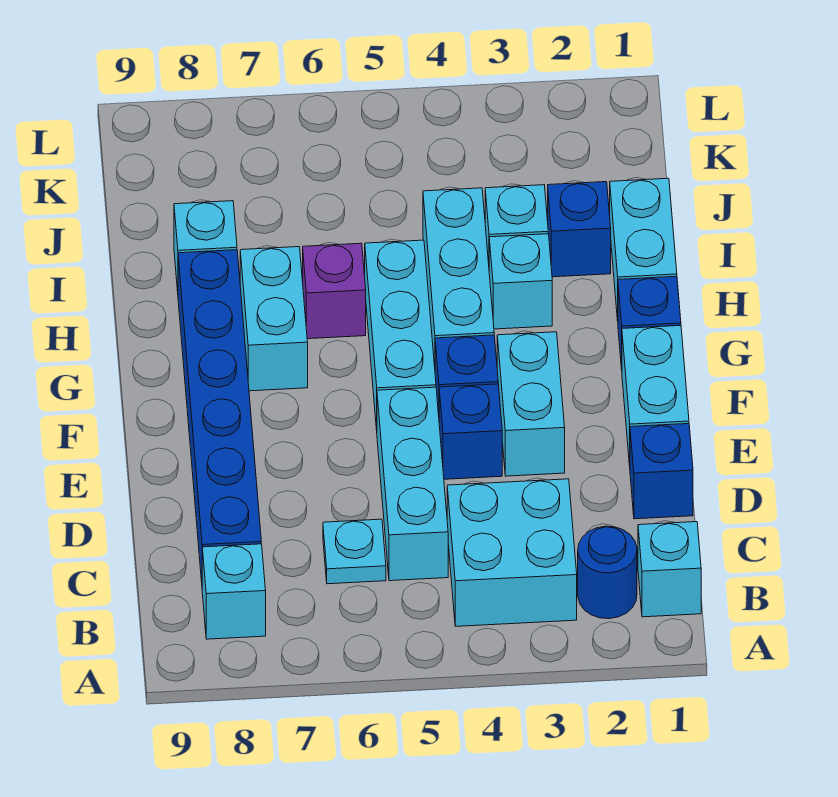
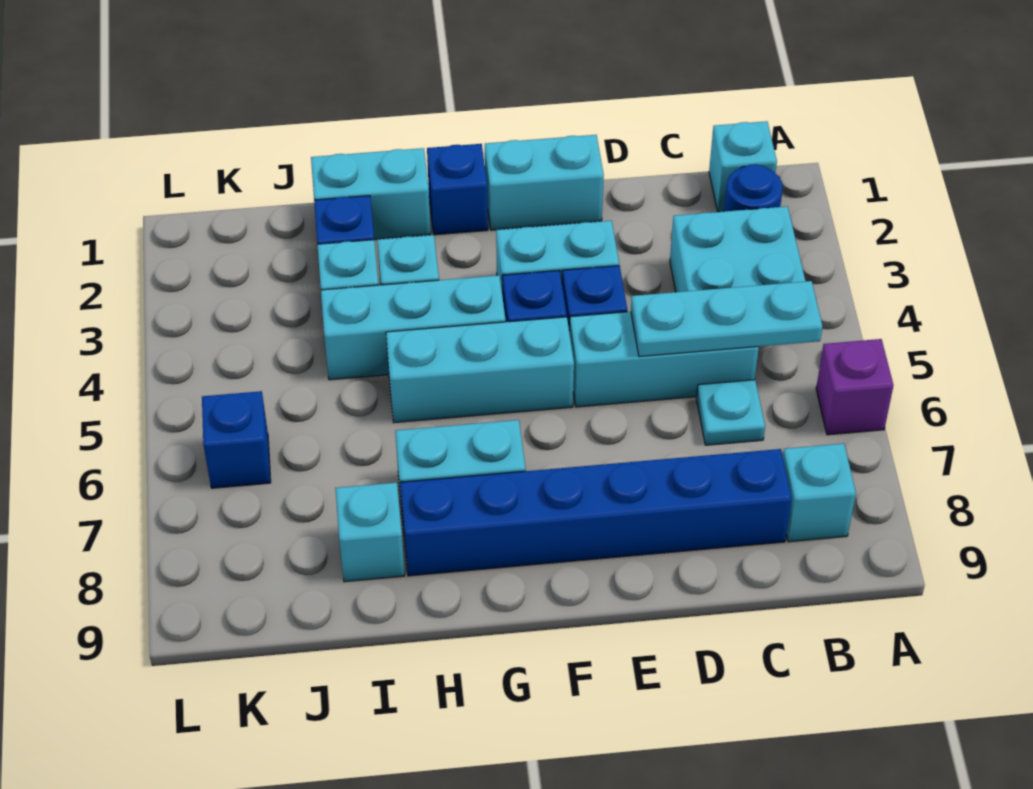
none -> cyan 1x3 plate [631,281,823,357]
blue 1x1 brick [630,424,693,519] -> blue 1x1 brick moved to [202,391,271,488]
purple 1x1 brick [303,243,366,339] -> purple 1x1 brick moved to [816,339,893,435]

